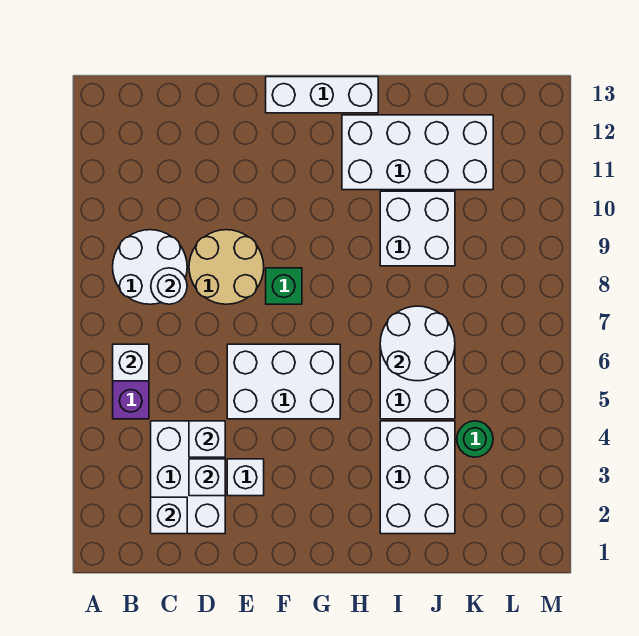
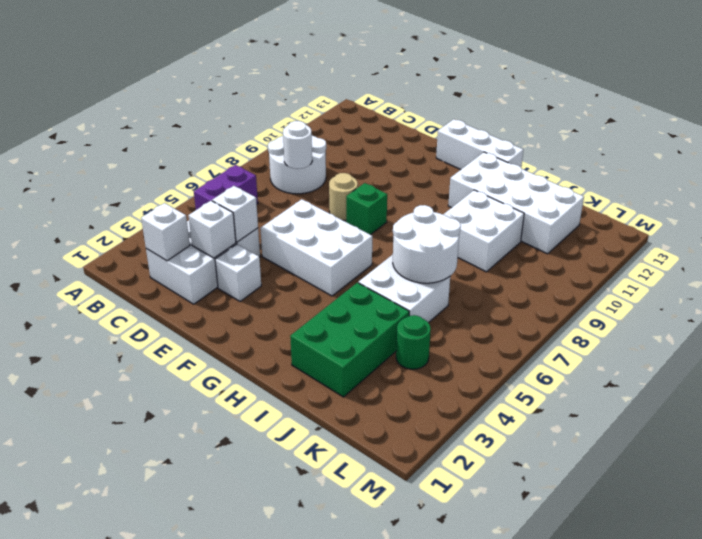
white 1x1 brick [113,344,149,381] -> none
tan 2x2 round brick [189,230,264,304] -> tan 1x1 round brick [329,173,358,220]
white 2x3 brick [380,421,455,534] -> green 2x3 brick [290,283,409,397]

